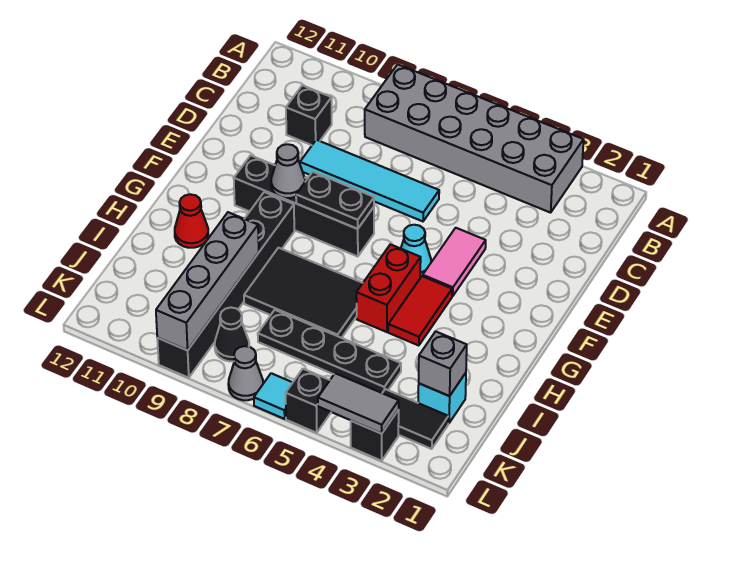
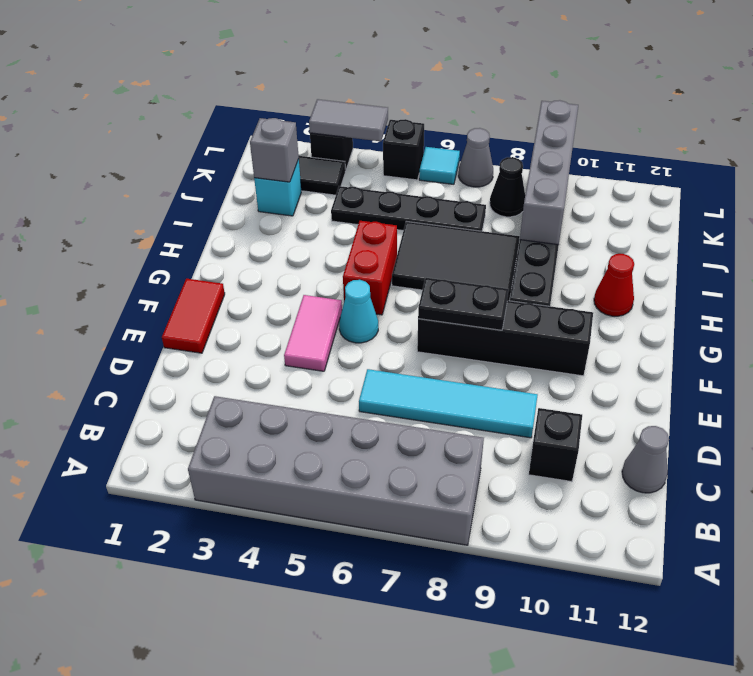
grey 1x1 cone [271,144,305,198] -> grey 1x1 cone moved to [622,426,669,493]
red 1x2 tile [388,276,452,346] -> red 1x2 tile moved to [162,279,225,353]

